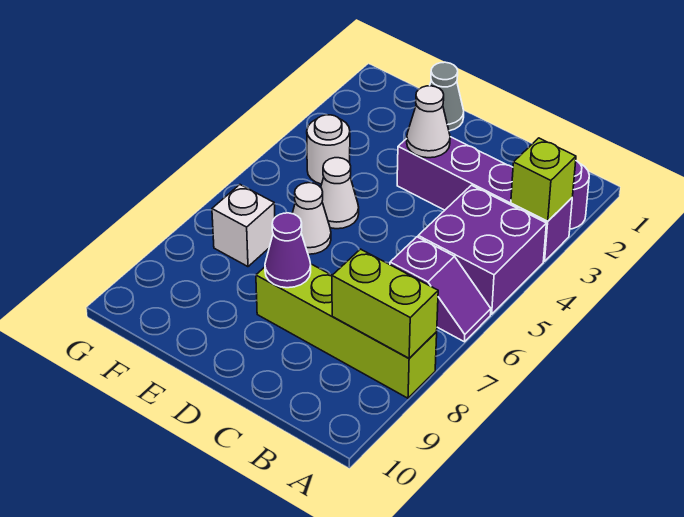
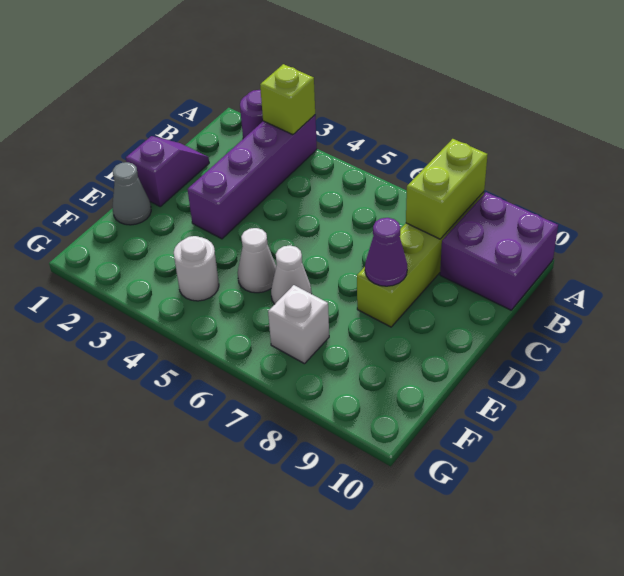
purple 2x2 brick [418,185,546,314] -> purple 2x2 brick moved to [440,192,558,310]
purple 1x2 slope [390,237,491,342] -> purple 1x2 slope moved to [126,136,209,206]
white 1x1 cone [407,86,450,158] -> none

